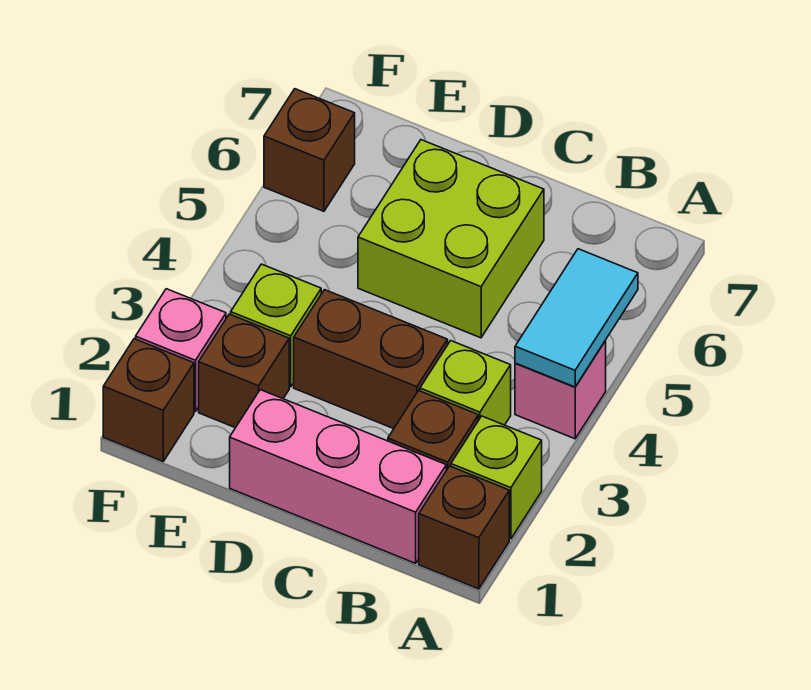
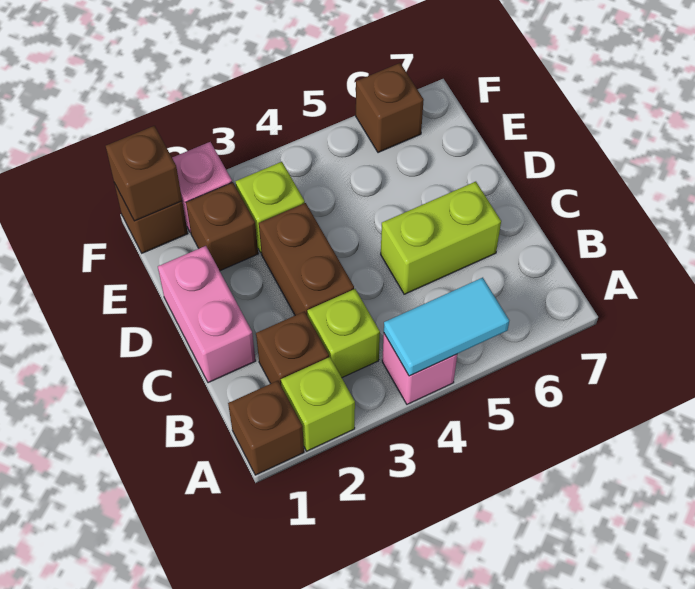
pink 1x3 brick [230,390,446,563] -> pink 1x2 brick [158,246,256,383]
lime 2x2 brick [358,140,544,338] -> lime 1x2 brick [381,182,501,294]
none -> brown 1x1 brick [106,126,182,221]

